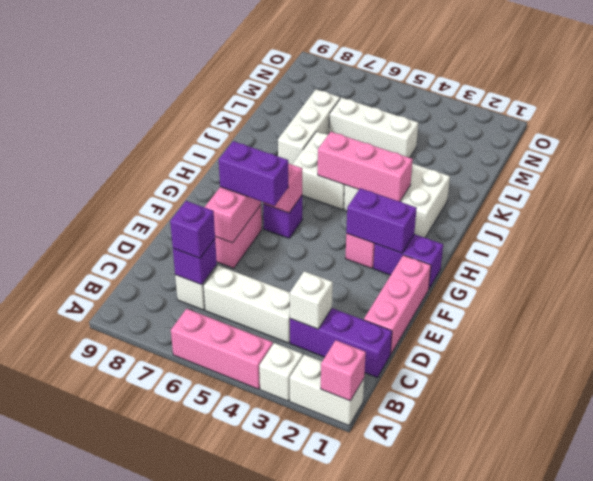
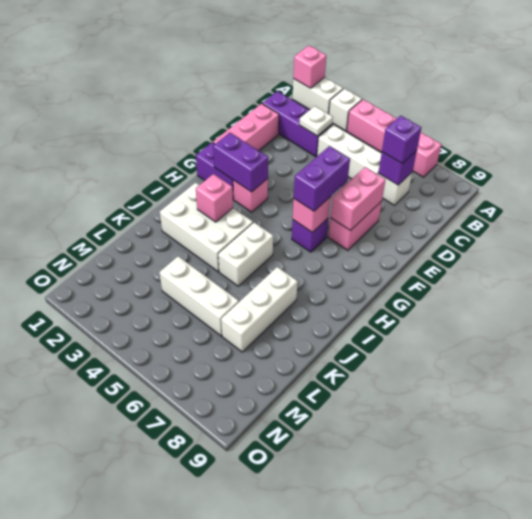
pink 1x3 brick [171,309,273,389] -> pink 1x4 brick [347,99,441,177]
white 1x1 brick [290,271,333,329] -> white 1x1 plate [299,106,333,136]
purple 1x2 brick [219,141,288,206] -> purple 1x2 brick turned to [294,146,350,211]
pink 1x3 brick [318,132,413,201] -> pink 1x1 brick [196,174,233,222]
white 2x2 brick [292,132,345,210] -> white 1x2 brick [218,223,273,286]

